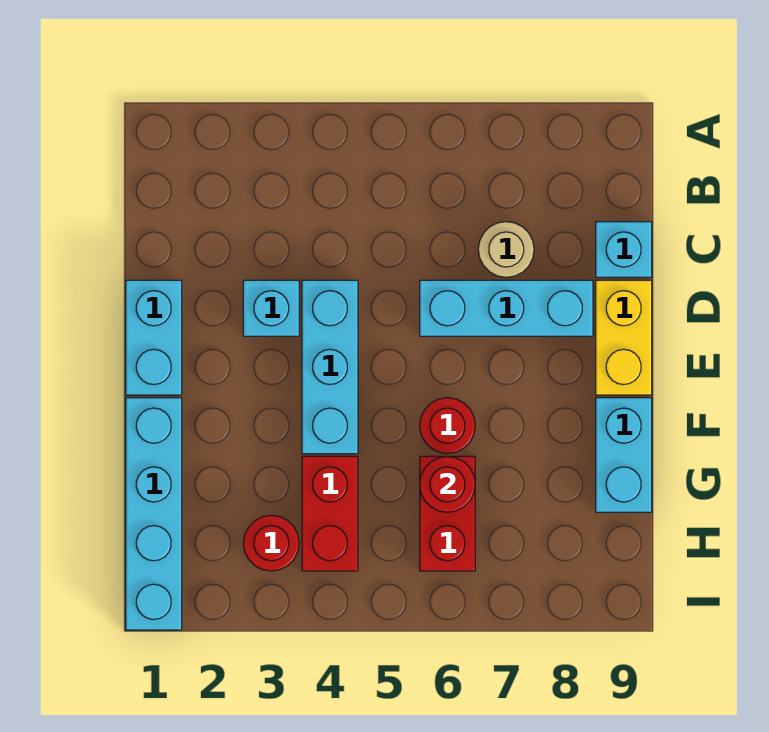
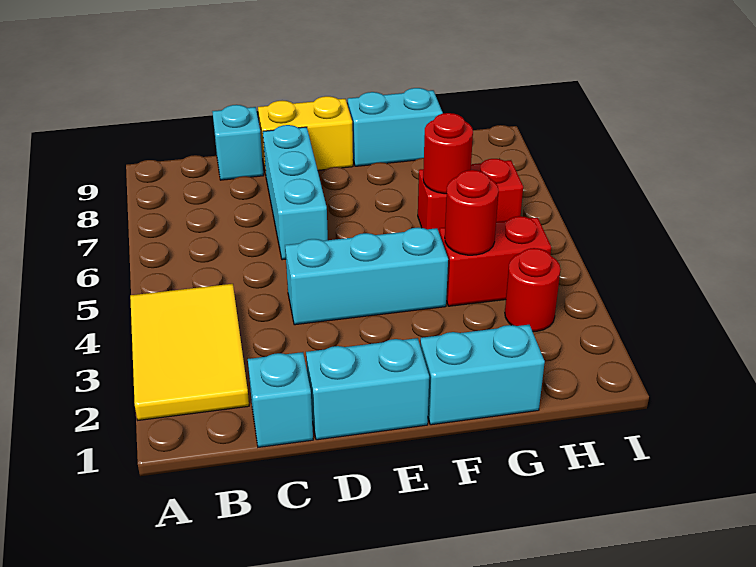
none -> yellow 2x3 tile [130,284,249,420]
tan 1x1 round brick [478,222,534,277] -> none
cyan 1x1 brick [243,280,299,336] -> cyan 1x1 brick moved to [248,352,313,447]
cyan 1x4 brick [126,398,182,630] -> cyan 1x2 brick [420,325,545,425]
red 1x1 round brick [420,398,475,454] -> red 1x1 round brick moved to [445,170,499,255]

